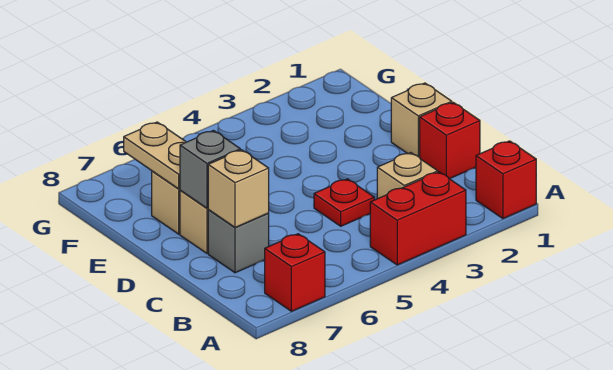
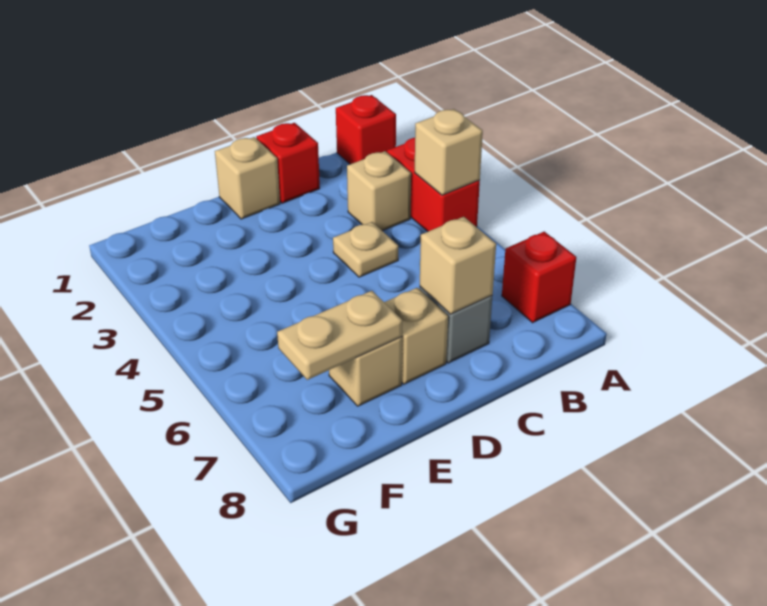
none -> tan 1x1 brick [415,109,483,195]
red 1x1 plate [314,179,374,226] -> tan 1x1 plate [333,222,398,277]
grey 1x1 brick [180,131,240,208] -> none

